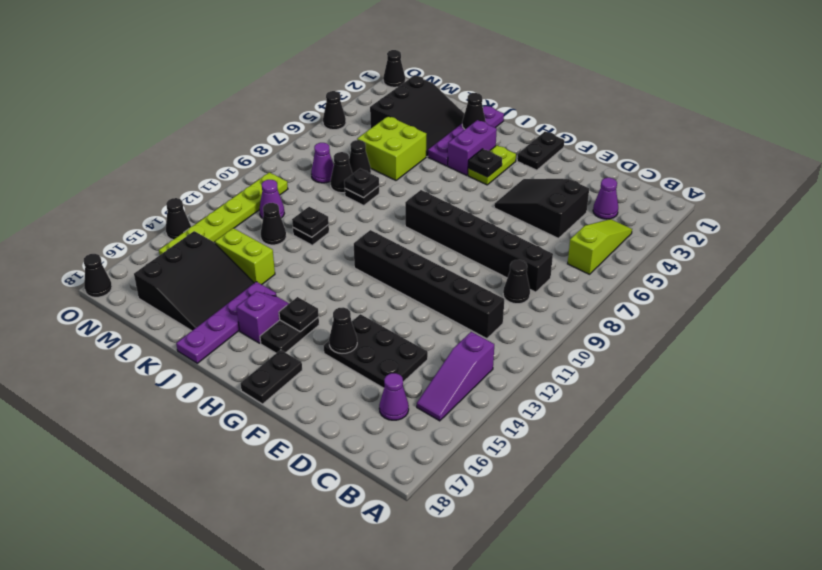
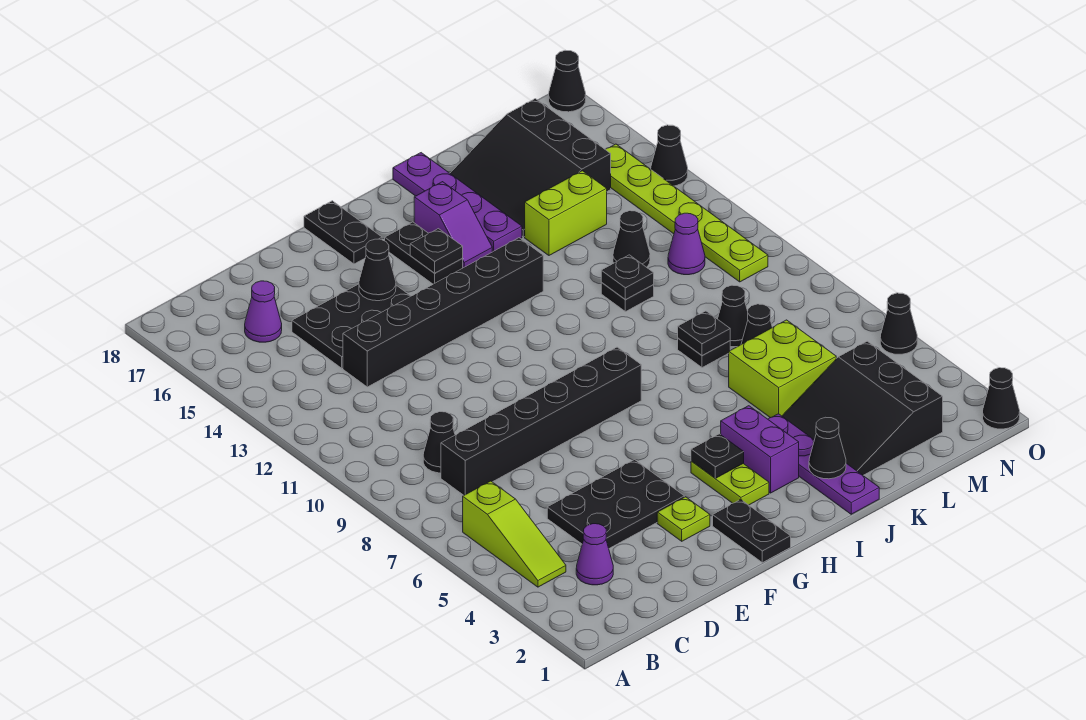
purple 1x3 slope [417,332,494,421] -> none
black 1x6 brick [354,230,504,339] -> black 1x6 brick moved to [343,238,543,387]
black 2x3 slope [494,179,589,238] -> black 2x3 plate [547,460,684,548]
none -> lime 1x1 plate [657,497,710,541]
purple 1x1 cone [311,143,334,183] -> none

